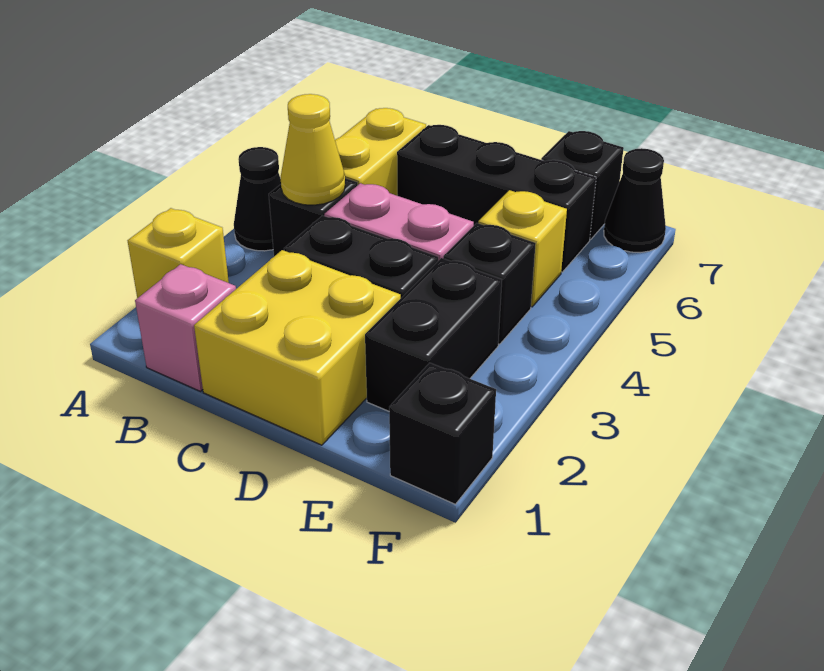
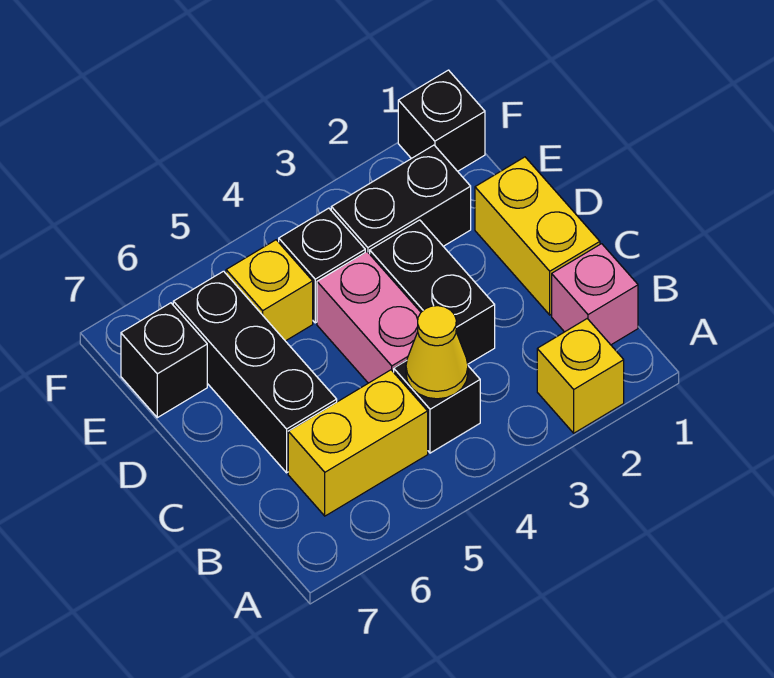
black 1x1 cone [234,147,281,251] -> none
yellow 2x2 brick [194,250,401,445] -> yellow 1x2 brick [475,157,600,315]
black 1x1 cone [604,148,666,253] -> none

